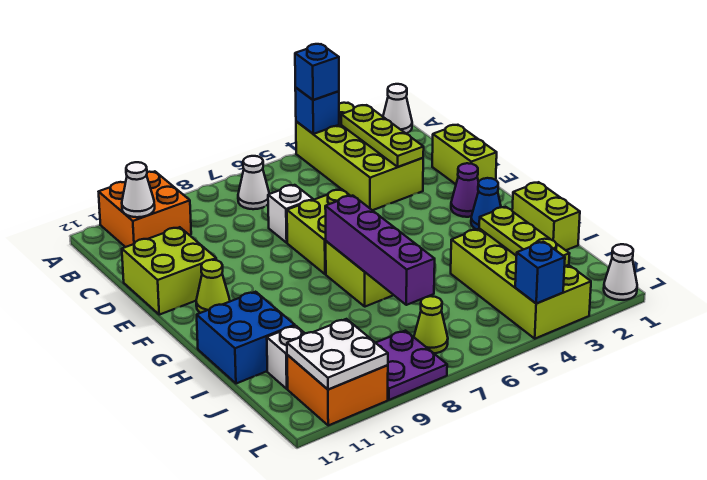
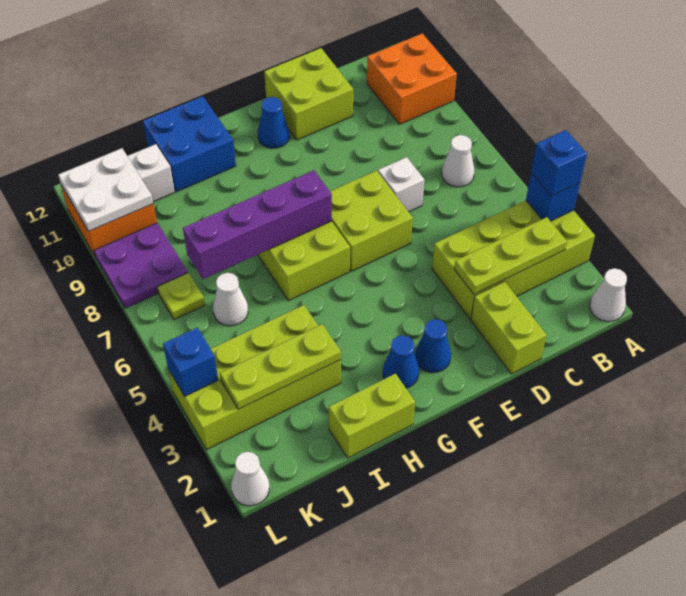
white 1x1 cone [122,162,155,217] -> white 1x1 cone moved to [213,273,248,326]
lime 1x2 brick [432,125,497,184] -> lime 1x2 brick turned to [471,282,547,374]
purple 1x1 cone [451,163,479,217] -> blue 1x1 cone [415,319,451,373]
lime 1x1 cone [196,260,230,313] -> blue 1x1 cone [258,97,290,148]
lime 1x1 cone [414,296,448,353] -> lime 1x1 plate [157,273,205,319]

